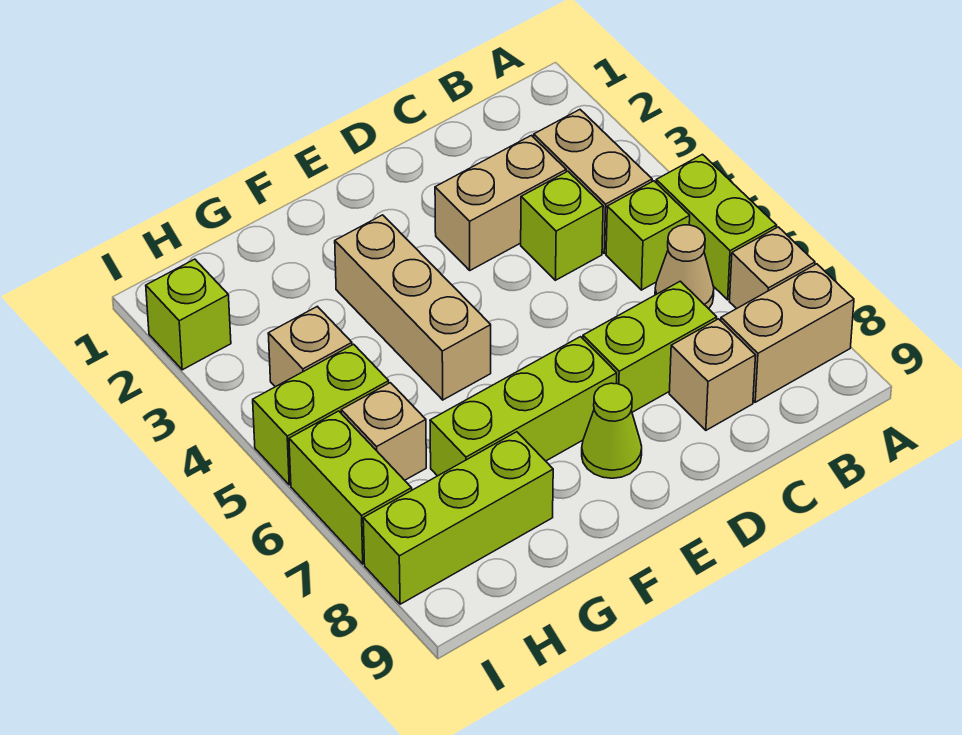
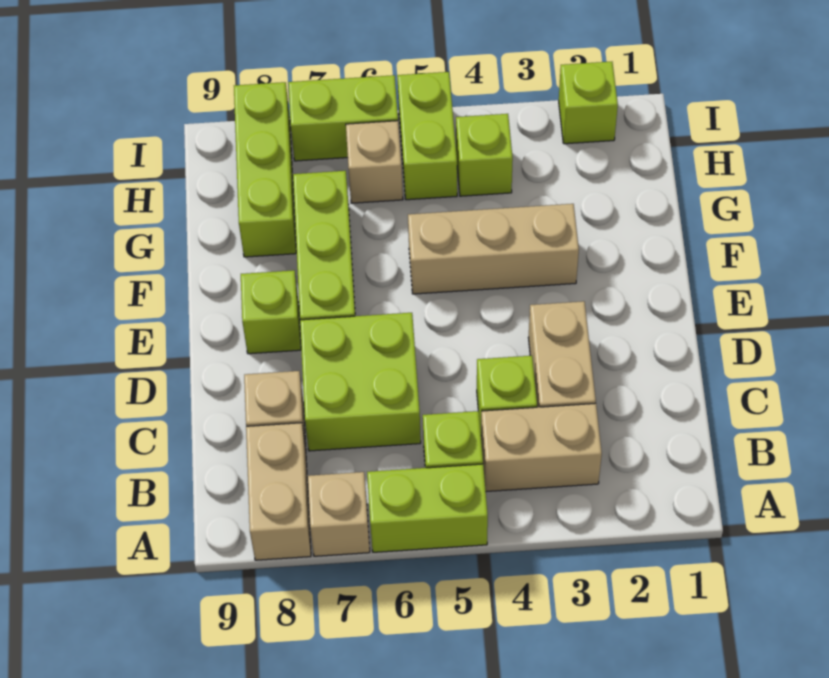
tan 1x1 cone [655,225,714,309] -> none
lime 1x2 brick [583,281,717,412] -> lime 2x2 brick [300,313,421,451]
lime 1x1 cone [582,383,642,478] -> lime 1x1 brick [241,270,301,354]
tan 1x1 brick [268,306,352,387] -> lime 1x1 brick [456,114,513,196]

